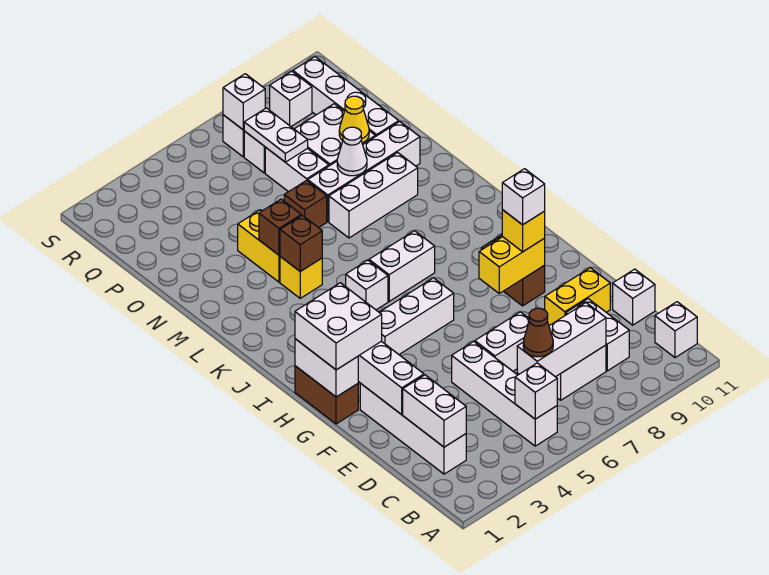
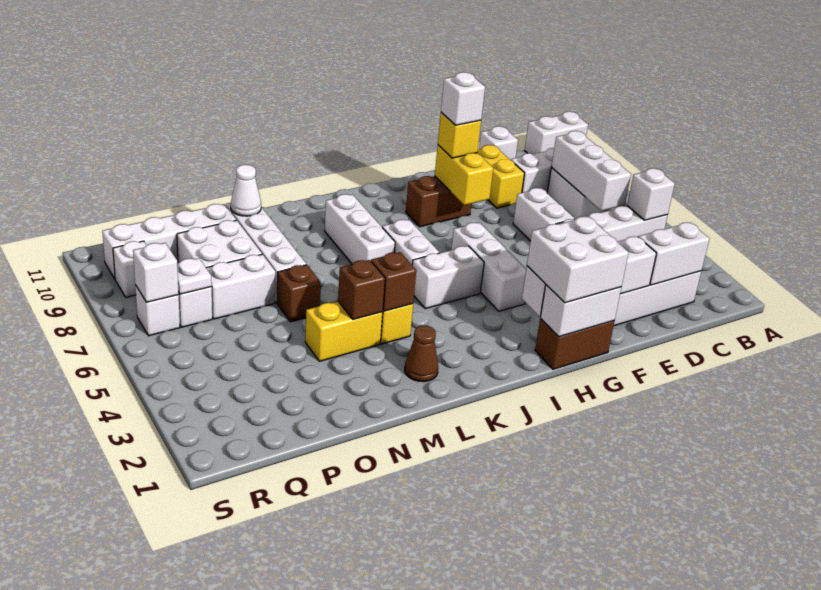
white 1x1 brick [655,302,697,358] -> white 1x2 brick [525,112,588,154]
brown 1x1 cone [523,308,553,357] -> brown 1x1 cone moved to [405,325,438,382]
white 1x1 brick [346,260,388,310] -> white 1x2 brick [413,246,484,309]
white 1x3 brick [329,153,418,238] -> white 1x3 brick moved to [325,194,395,264]
white 1x1 cone [337,127,367,176] -> white 1x1 cone moved to [231,165,261,216]
yellow 1x1 cone [339,96,369,143] -> none
white 1x2 plate [244,108,308,162] -> white 1x1 plate [177,258,212,294]

